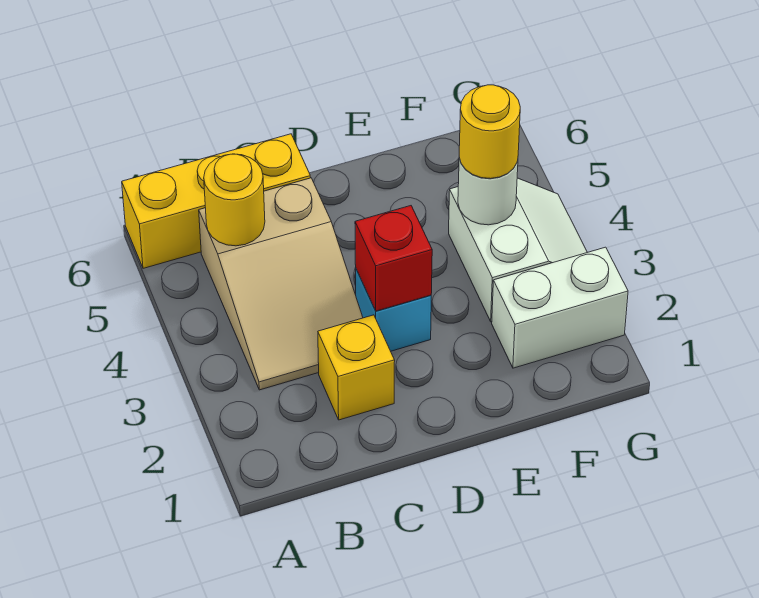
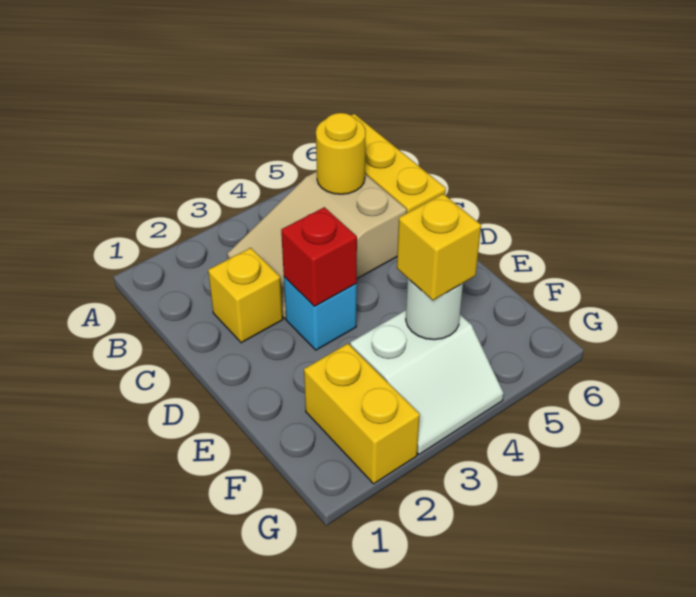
white 1x2 brick [492,247,628,368] -> yellow 1x2 brick [304,344,420,484]
yellow 1x1 round brick [459,85,520,179] -> yellow 1x1 brick [397,194,481,300]

